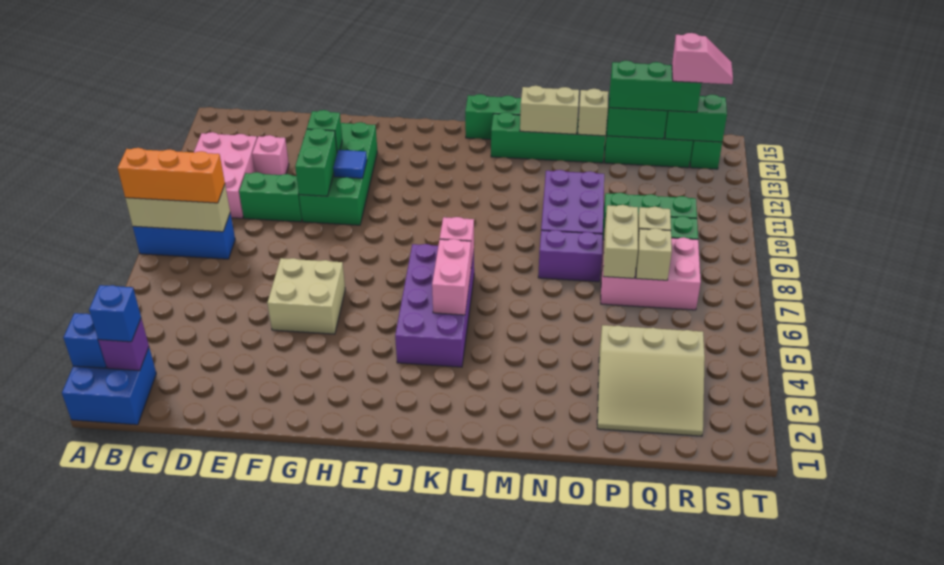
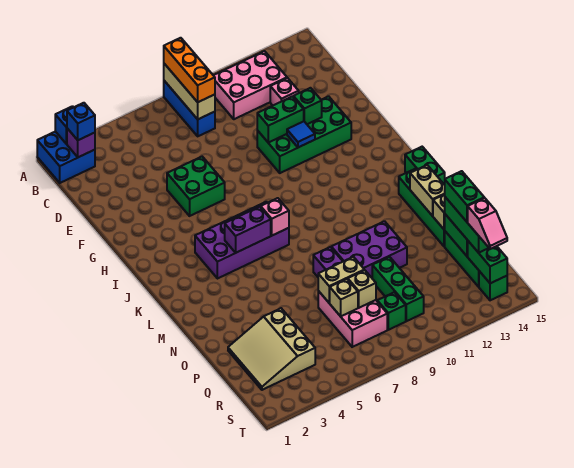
green 1x2 brick [239,172,302,222] -> green 1x2 brick moved to [445,171,484,222]
tan 2x2 brick [267,258,345,334] -> green 2x2 brick [167,157,225,216]
pink 1x2 brick [432,239,471,315] -> purple 1x2 brick [225,207,271,253]

